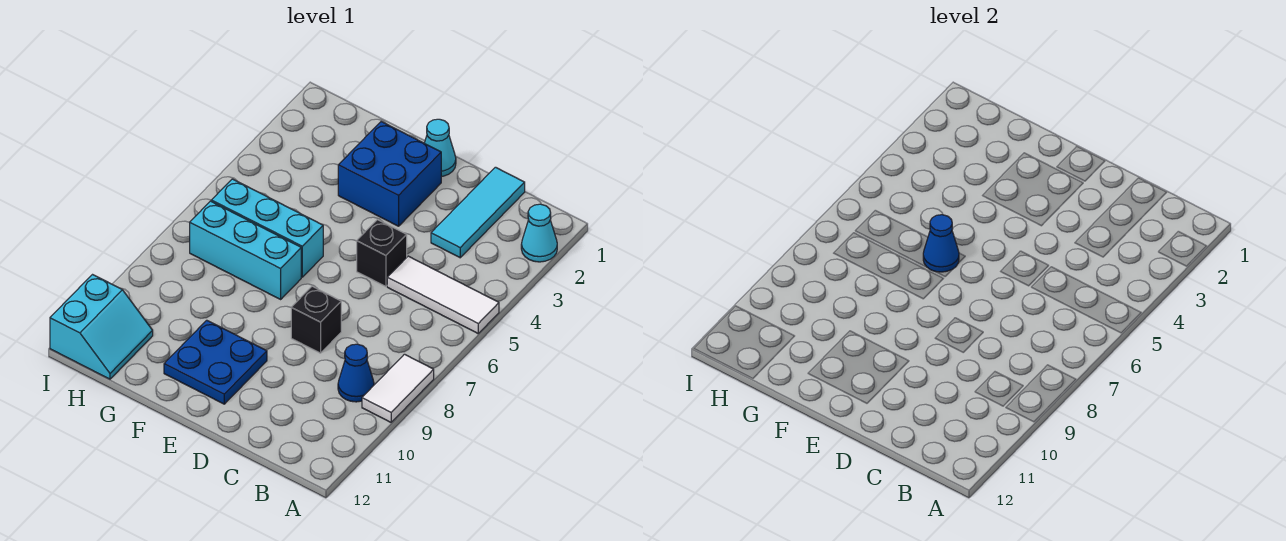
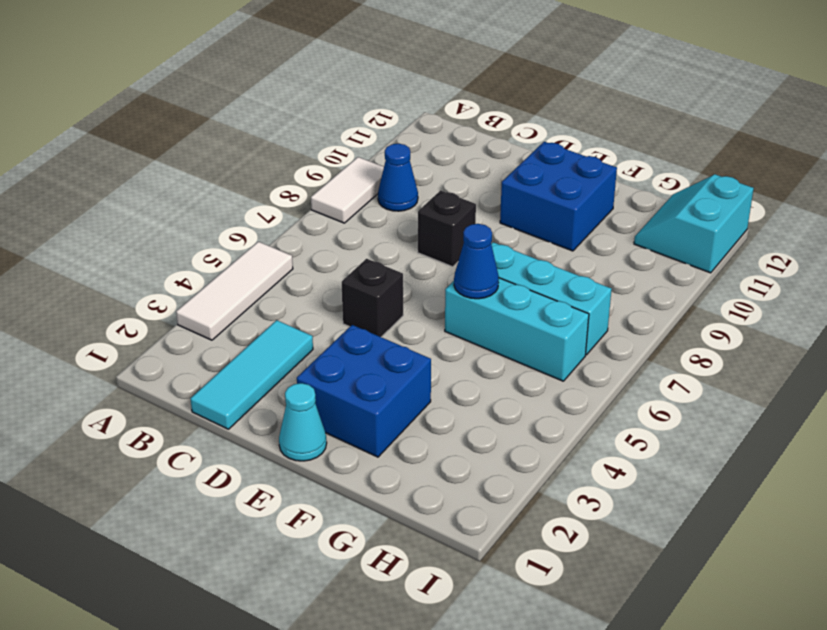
cyan 1x1 cone [521,204,557,262] -> none
white 1x3 tile [387,256,499,333] -> white 1x3 tile turned to [176,242,293,340]
blue 2x2 plate [164,320,267,404] -> blue 2x2 brick [500,142,617,251]

